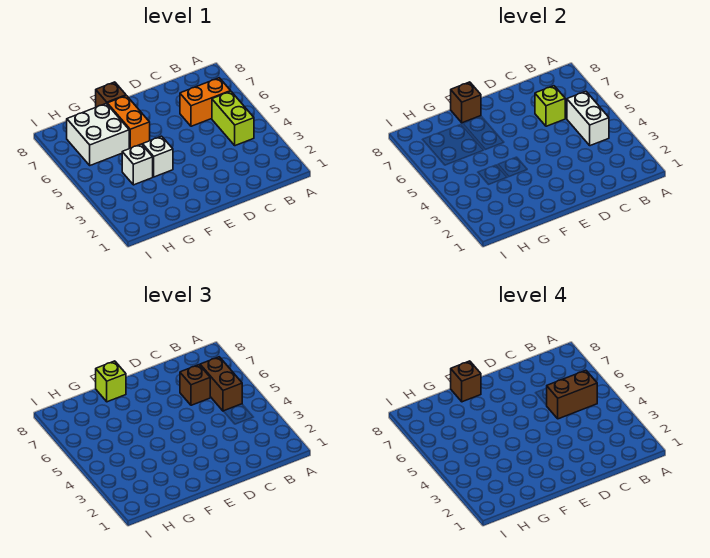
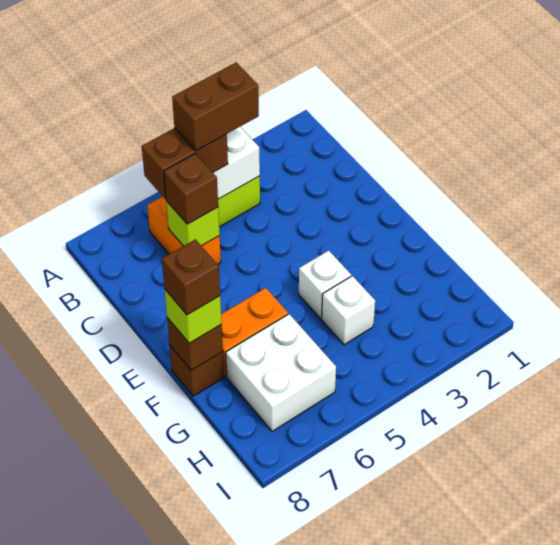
brown 1x2 brick [547,370,597,419] -> brown 1x2 brick turned to [172,62,259,151]

